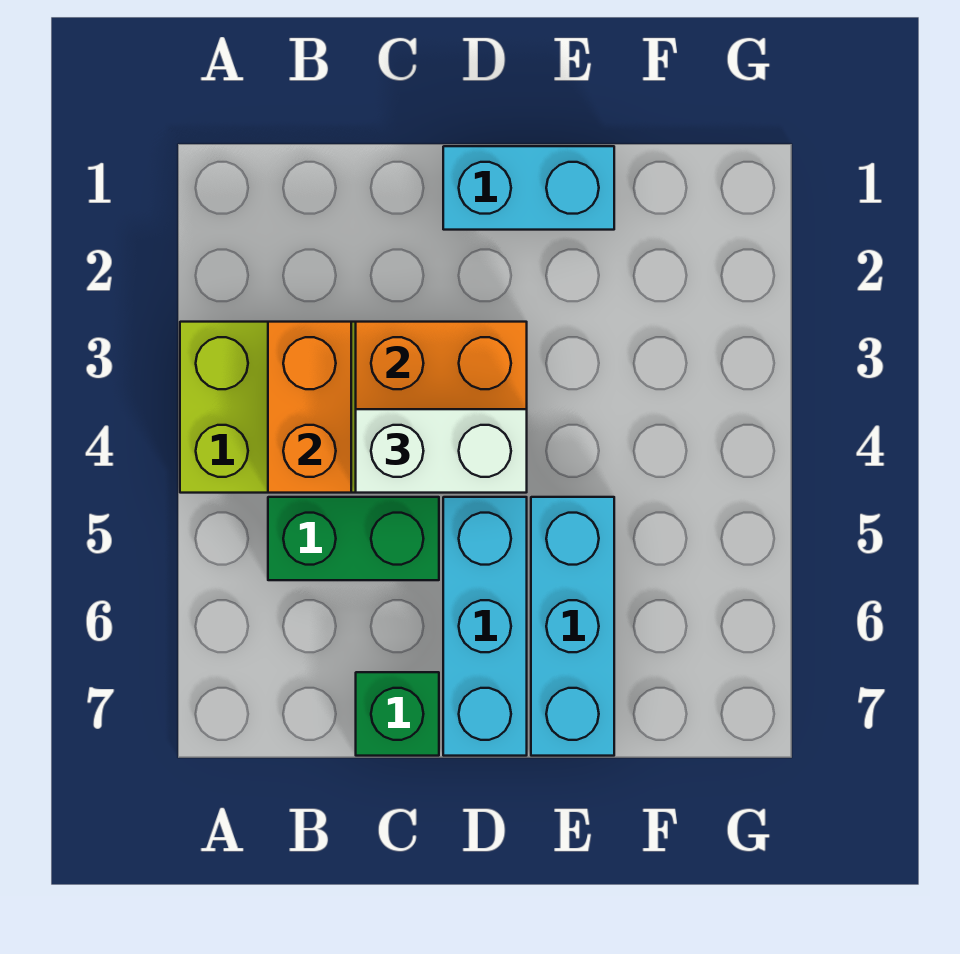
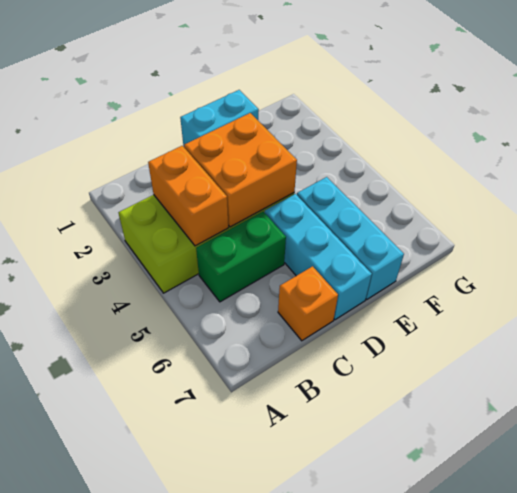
white 1x2 brick [356,409,527,493] -> none
green 1x1 brick [356,672,439,756] -> orange 1x1 brick [278,266,338,341]

